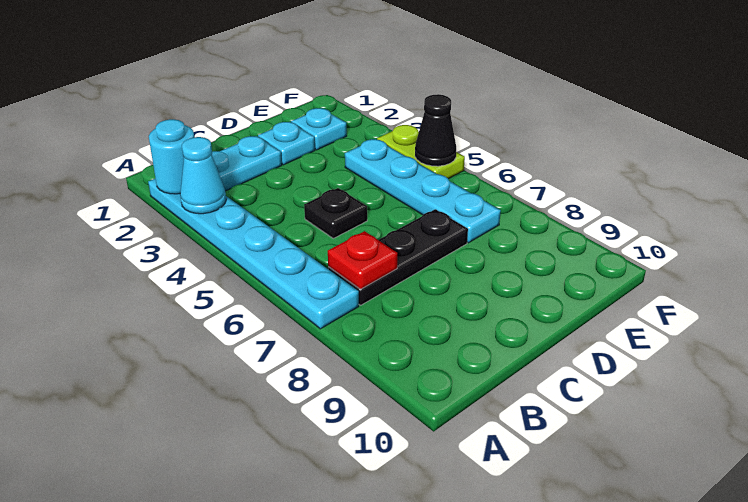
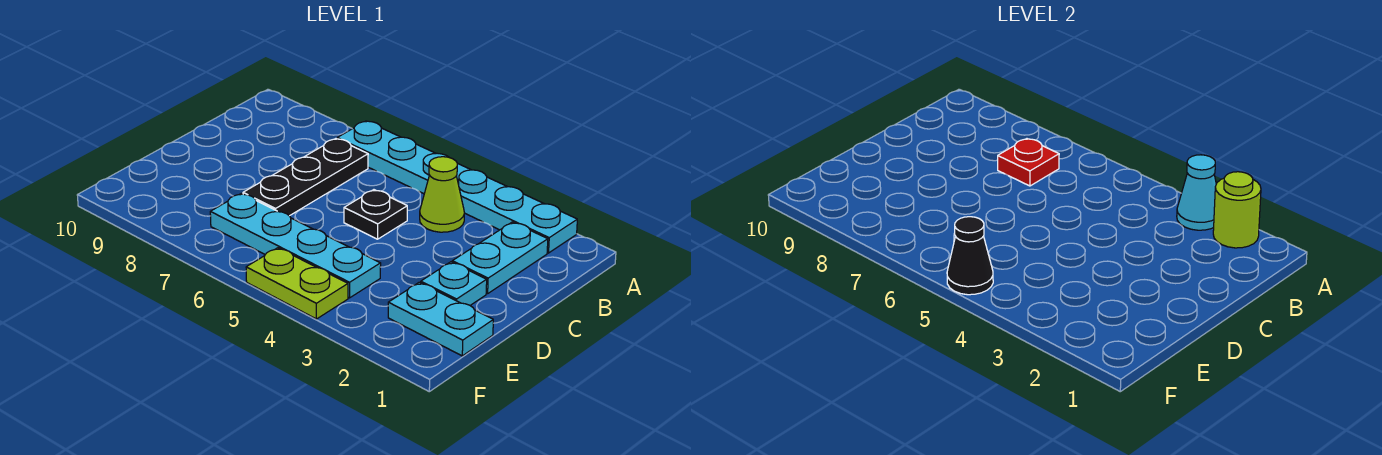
cyan 1x1 round brick [149,119,194,194] -> lime 1x1 round brick [1213,172,1261,248]
none -> lime 1x1 cone [420,157,464,232]
cyan 1x1 plate [291,108,347,150] -> cyan 1x2 plate [388,282,493,356]

